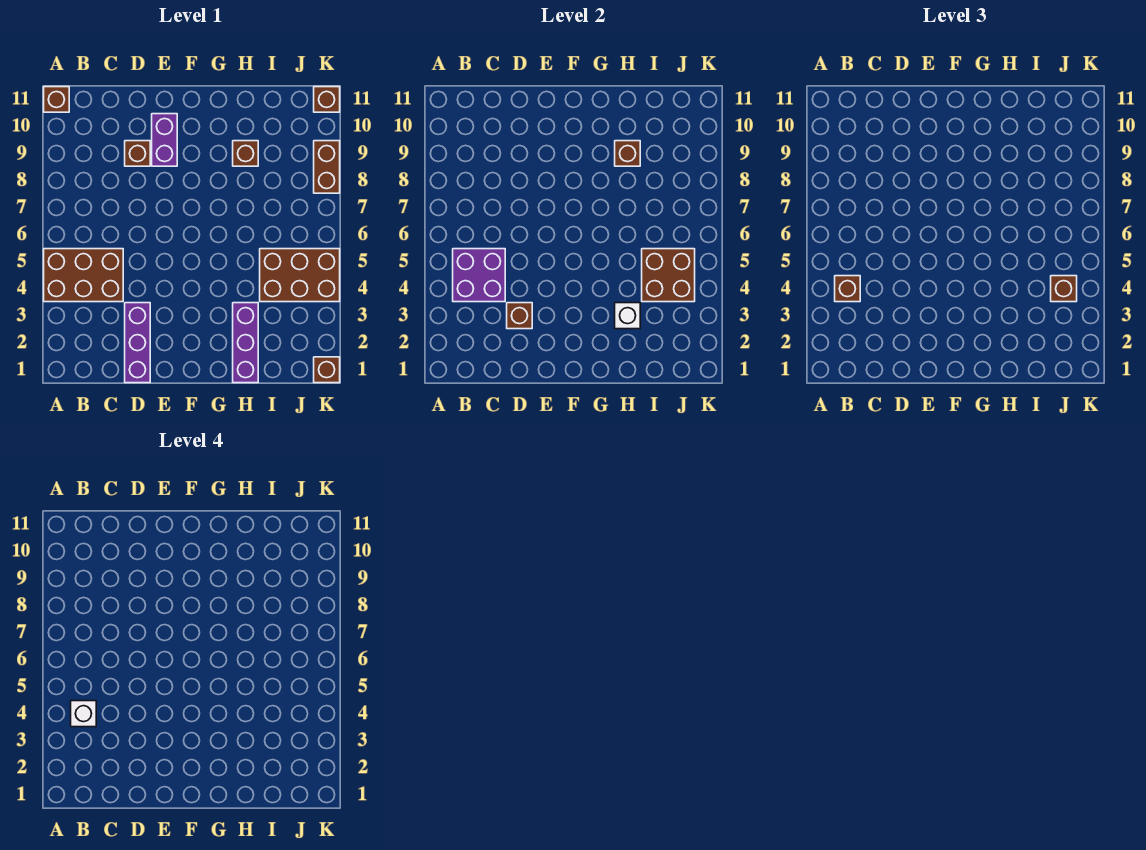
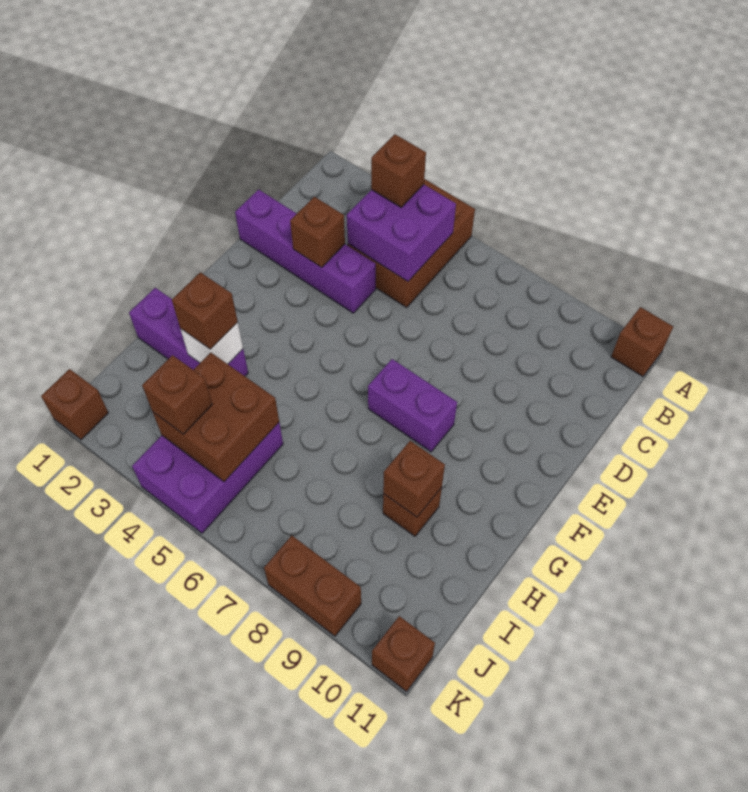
white 1x1 brick [71,701,96,727] -> none
purple 1x3 brick [125,303,150,383] -> purple 1x4 brick [235,190,376,313]
brown 1x1 brick [125,141,150,166] -> brown 1x1 brick moved to [172,272,238,349]
purple 1x2 brick [152,114,177,166] -> purple 1x2 brick moved to [368,359,457,452]
brown 2x3 brick [260,249,340,302] -> purple 2x3 brick [132,422,283,533]

